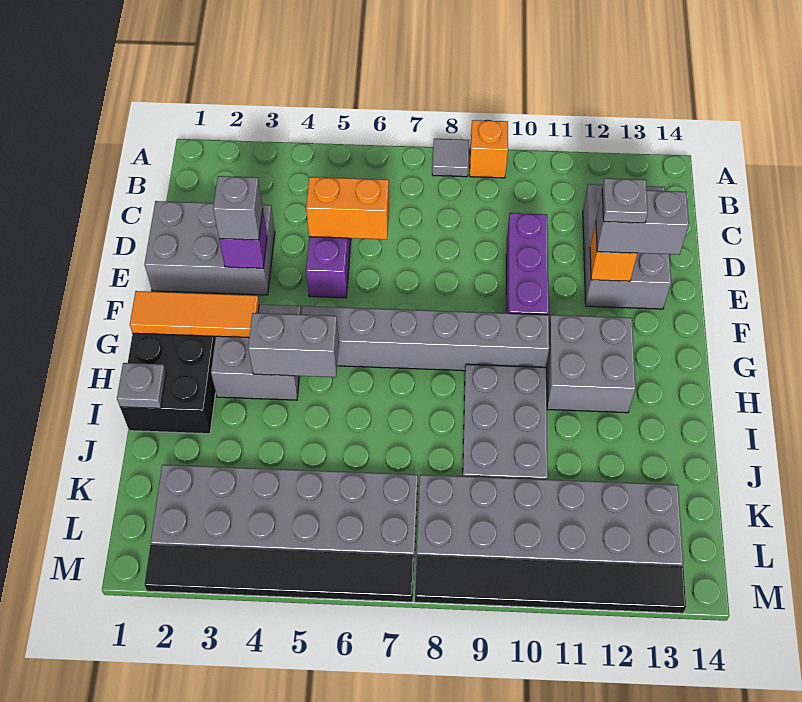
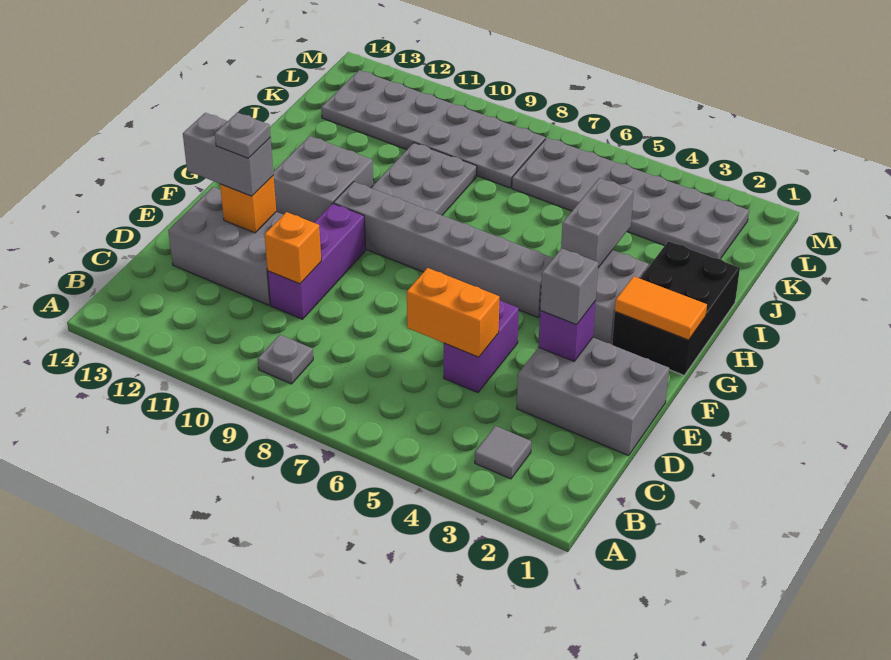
grey 1x1 tile [432,139,469,177] -> grey 1x1 tile moved to [475,426,531,479]
orange 1x1 brick [470,120,508,178] -> orange 1x1 brick moved to [265,212,321,284]
grey 2x3 brick [583,184,671,309] -> grey 2x3 brick turned to [168,187,283,305]
orange 1x3 tile [130,291,259,338] -> orange 1x2 tile [615,276,707,340]
grey 1x2 brick [248,313,339,377] -> grey 1x2 brick turned to [561,178,634,268]
grey 1x1 plate [117,363,166,408] -> grey 1x1 plate moved to [258,335,313,384]
black 1x6 tile [144,545,414,602] -> none
black 1x6 tile [415,556,686,613] -> none

